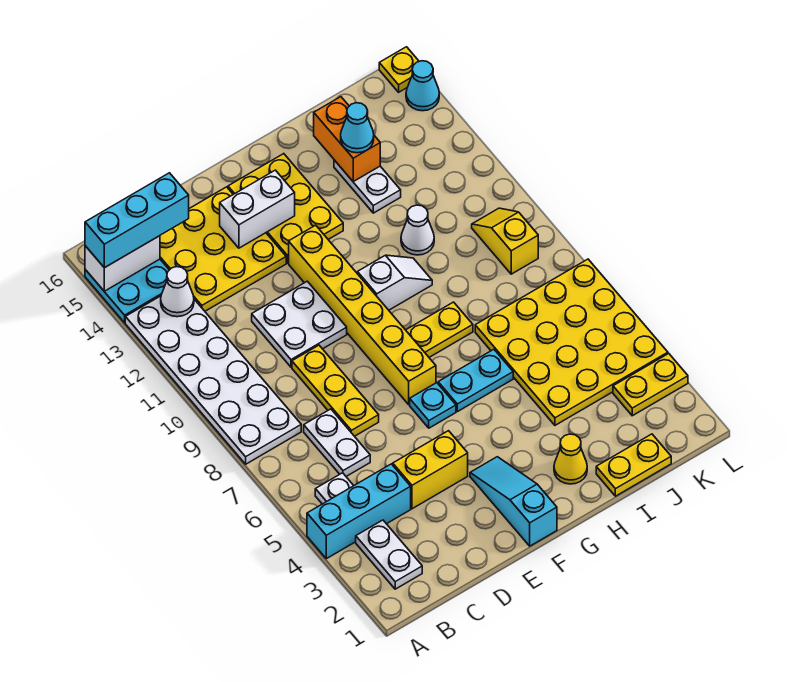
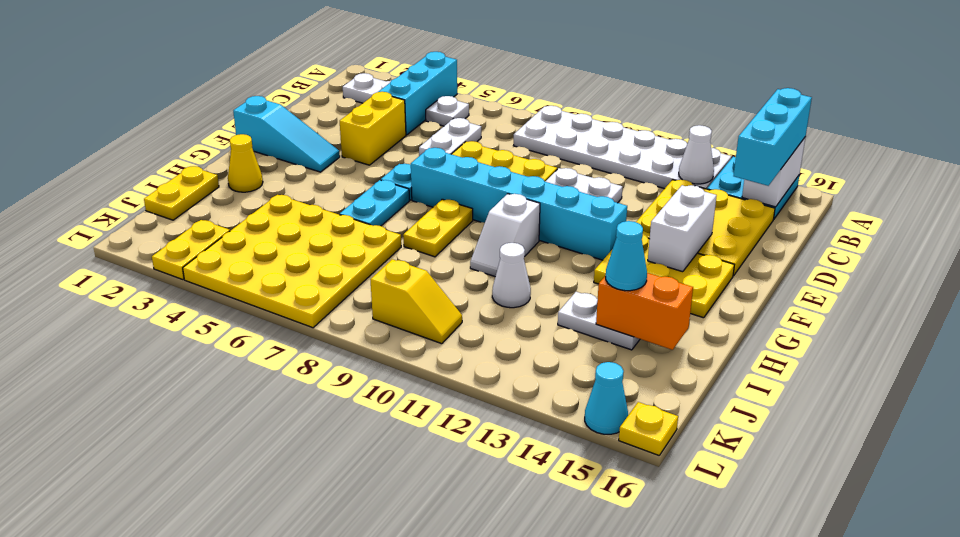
white 1x2 plate [304,409,370,476] -> white 1x2 plate turned to [419,118,481,156]
yellow 1x6 brick [289,225,436,404] -> cyan 1x6 brick [411,148,627,260]

